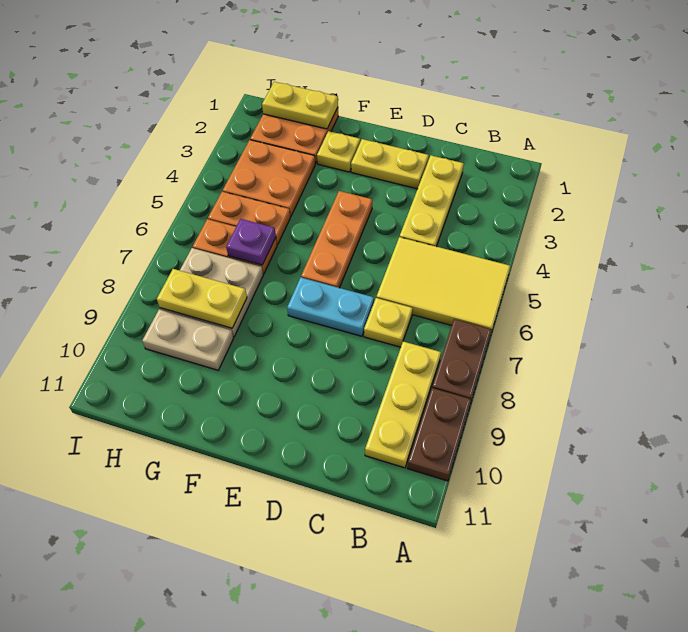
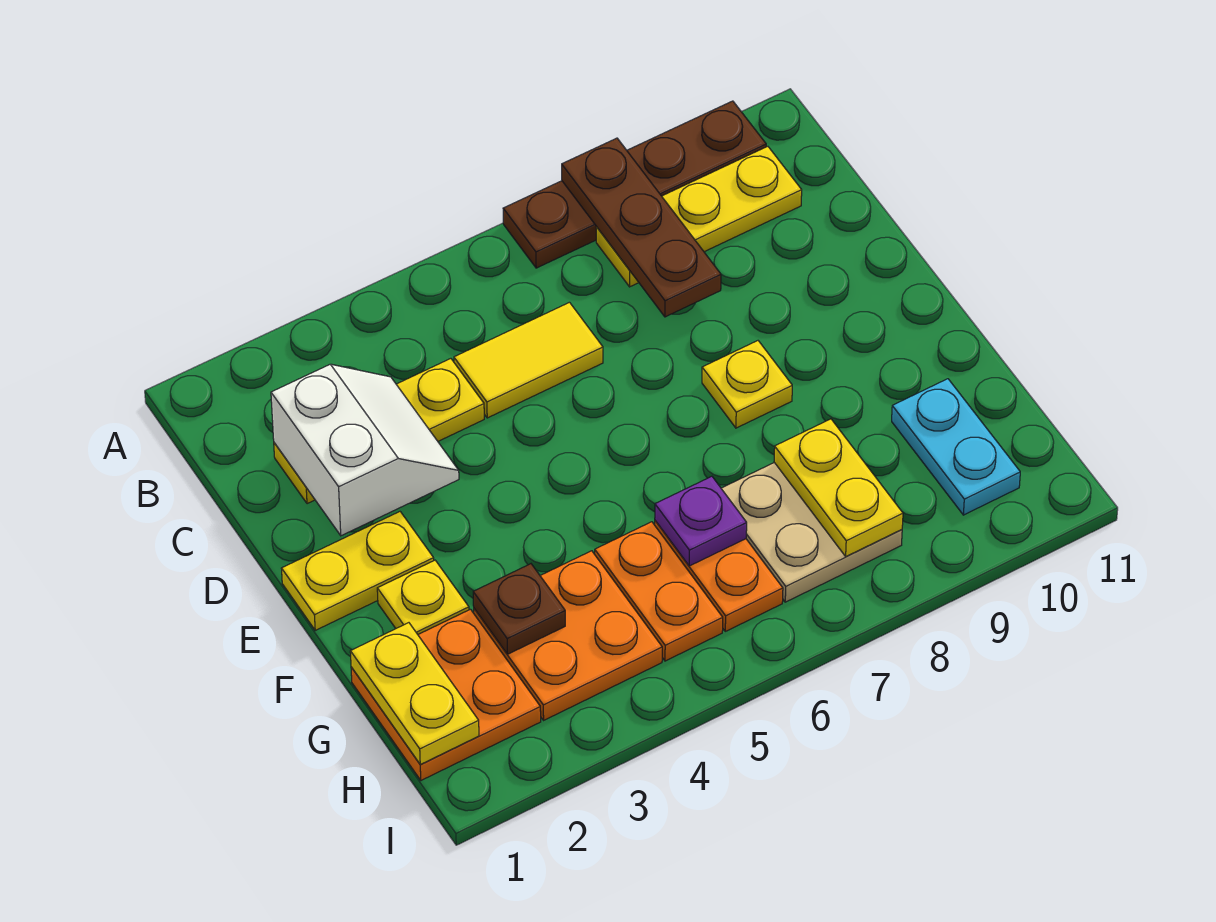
yellow 2x3 tile [376,237,510,329] -> yellow 1x2 tile [454,302,603,418]
none -> brown 1x3 plate [562,138,721,317]
none -> white 2x2 slope [271,364,459,536]
yellow 1x1 plate [364,298,413,347] -> yellow 1x1 plate moved to [702,341,792,428]
yellow 1x2 plate [351,139,429,189] -> yellow 1x2 plate turned to [281,512,434,630]
cyan 1x2 plate [287,278,374,336] -> cyan 1x2 plate moved to [892,379,1020,515]
orange 1x3 plate [301,191,372,288] -> none
none -> brown 1x1 plate [473,564,565,654]
tan 1x2 plate [142,310,234,370] -> none

